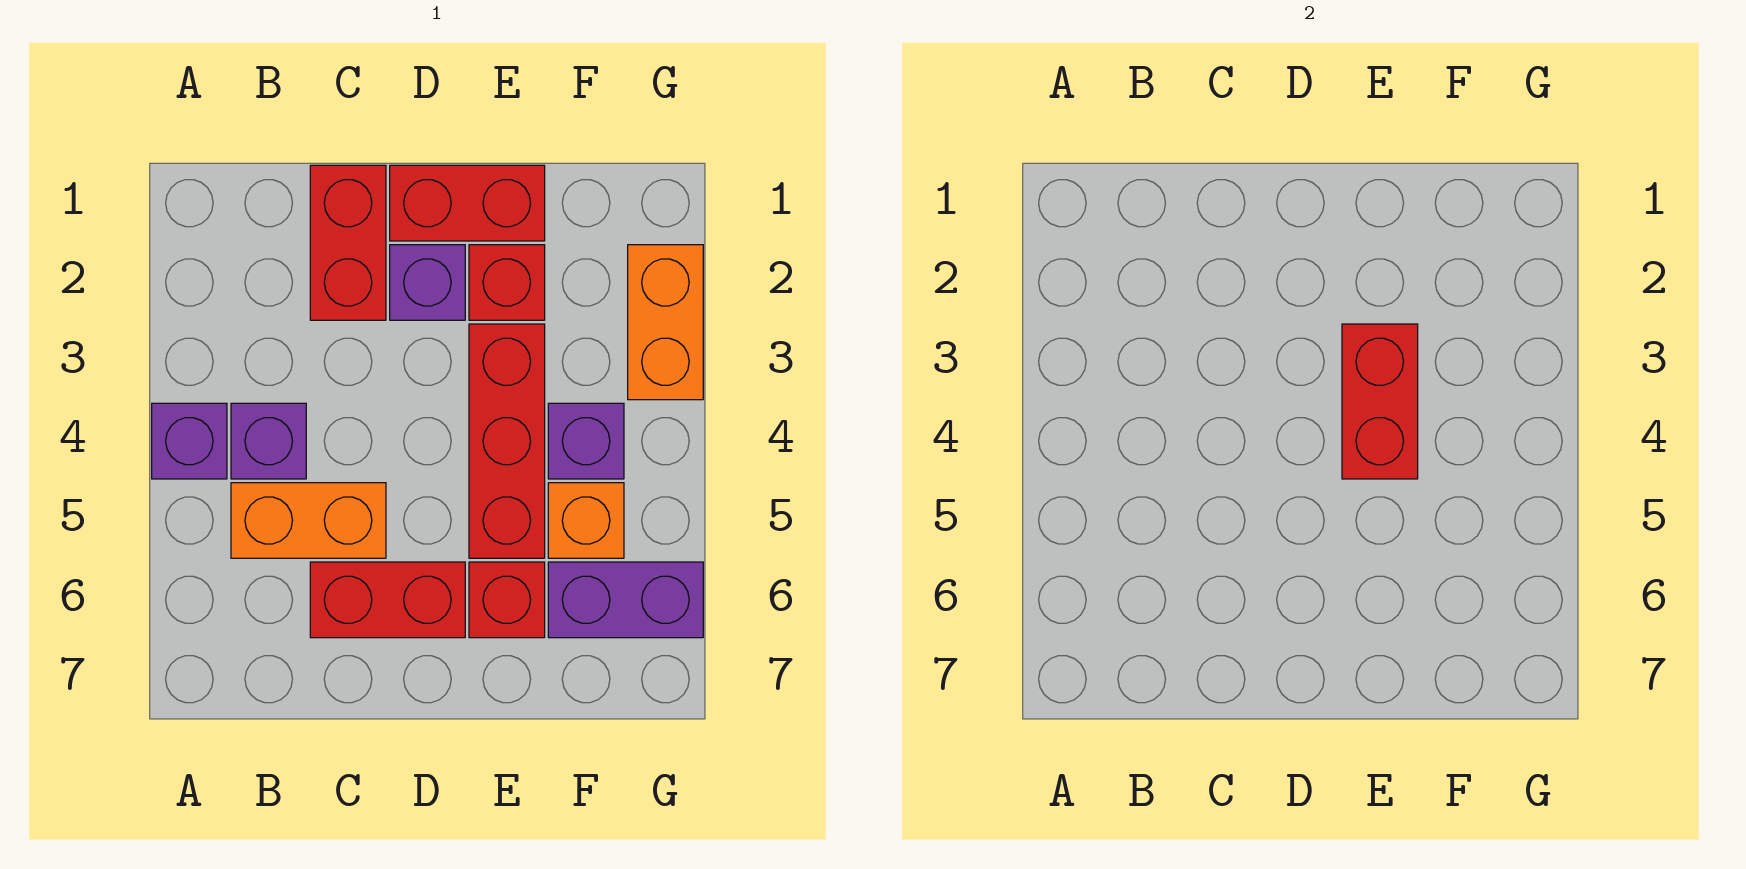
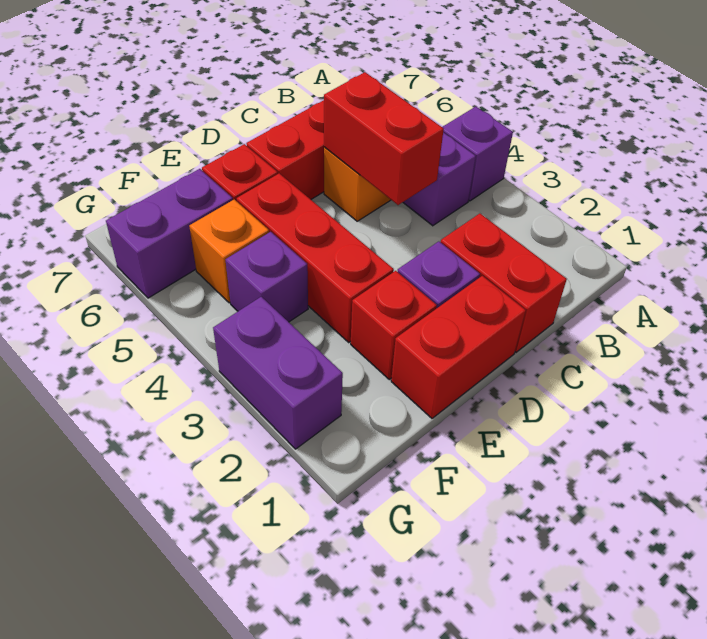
red 1x2 brick [1342,324,1418,479] -> red 1x2 brick moved to [324,72,444,205]
orange 1x2 brick [628,245,703,400] -> purple 1x2 brick [213,297,343,449]

